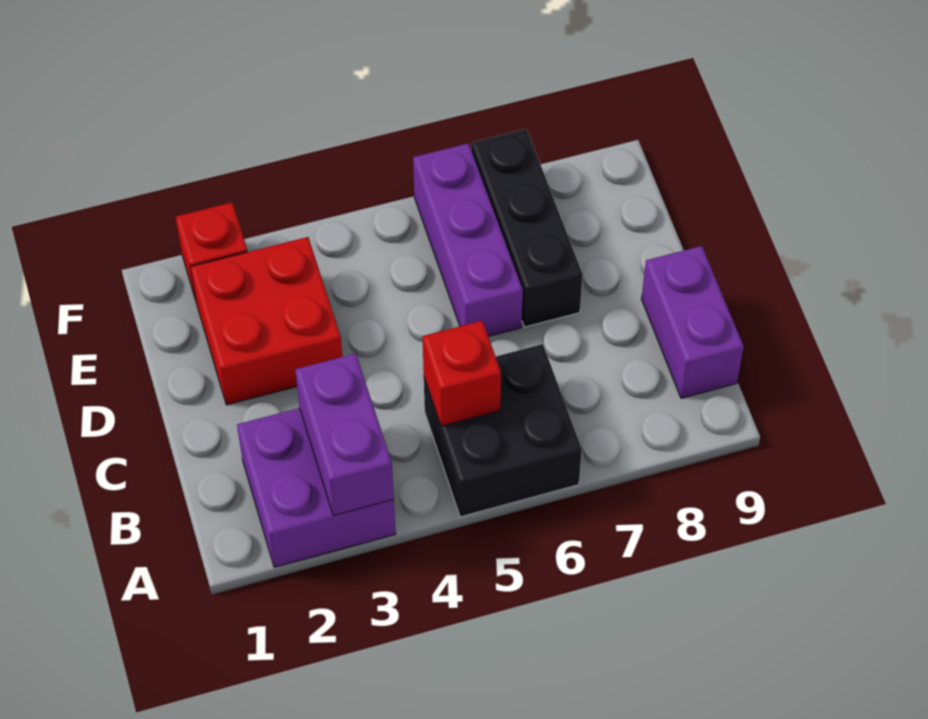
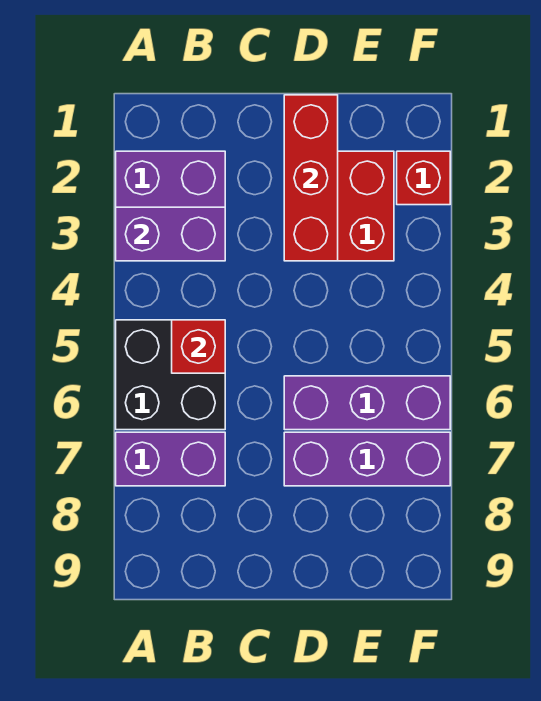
purple 1x2 brick [642,246,744,398] -> purple 1x2 brick moved to [116,432,225,486]
none -> red 1x3 brick [284,95,338,261]
black 1x3 brick [471,129,583,327] -> purple 1x3 brick [284,432,450,486]

